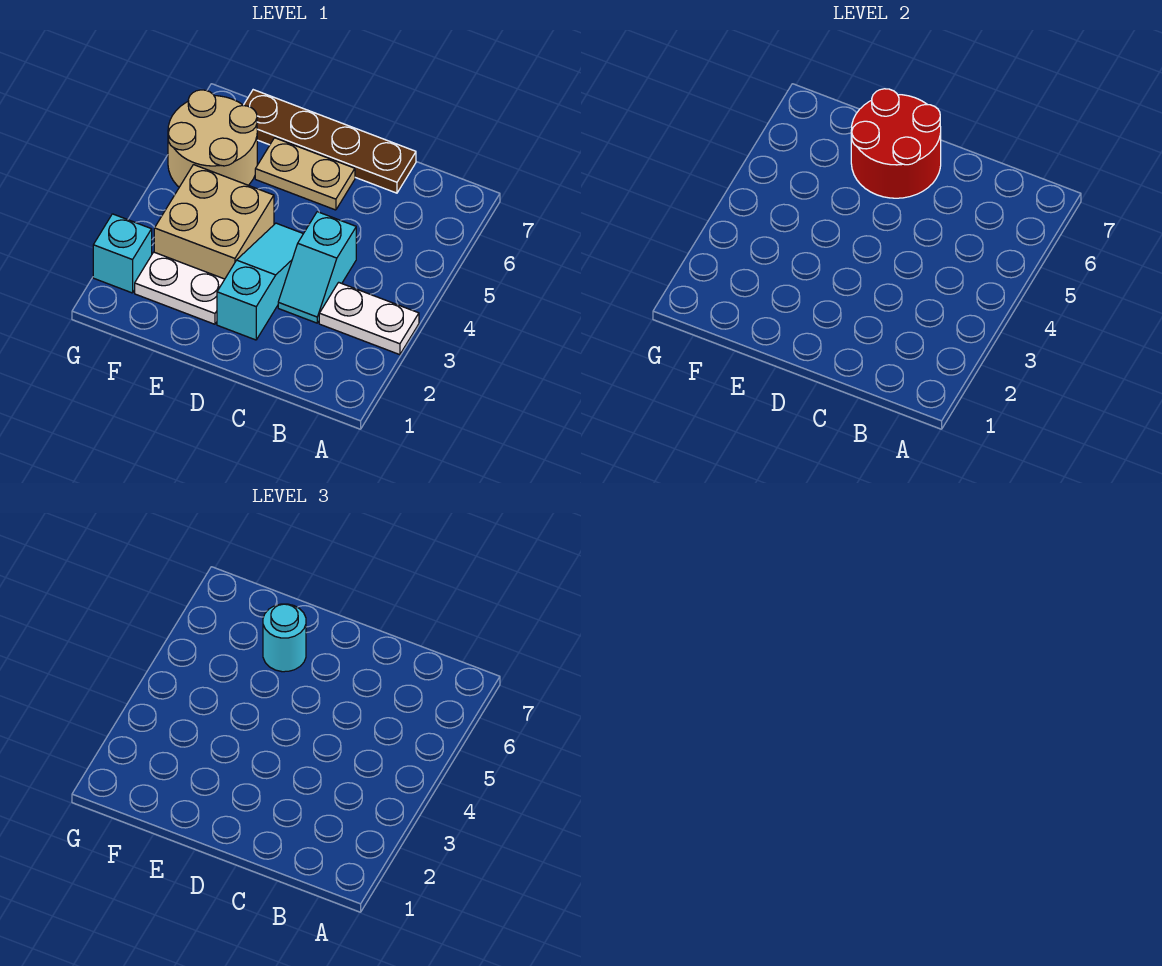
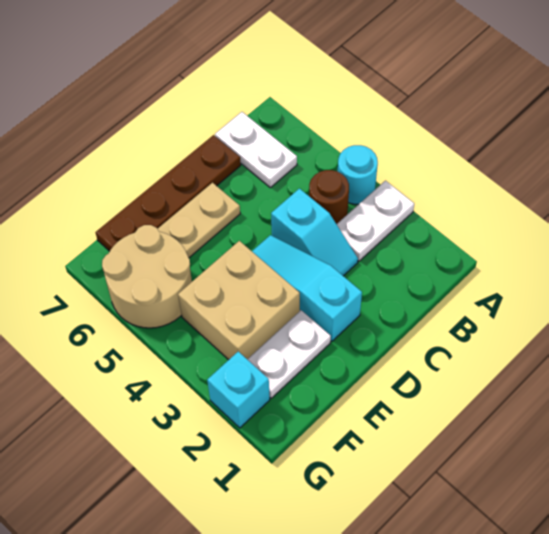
none -> brown 1x1 round brick [309,170,349,224]
none -> white 1x2 plate [215,112,297,188]
red 2x2 round brick [851,89,941,198] -> none
cyan 1x1 round brick [263,604,306,672] -> cyan 1x1 round brick moved to [338,145,378,204]

